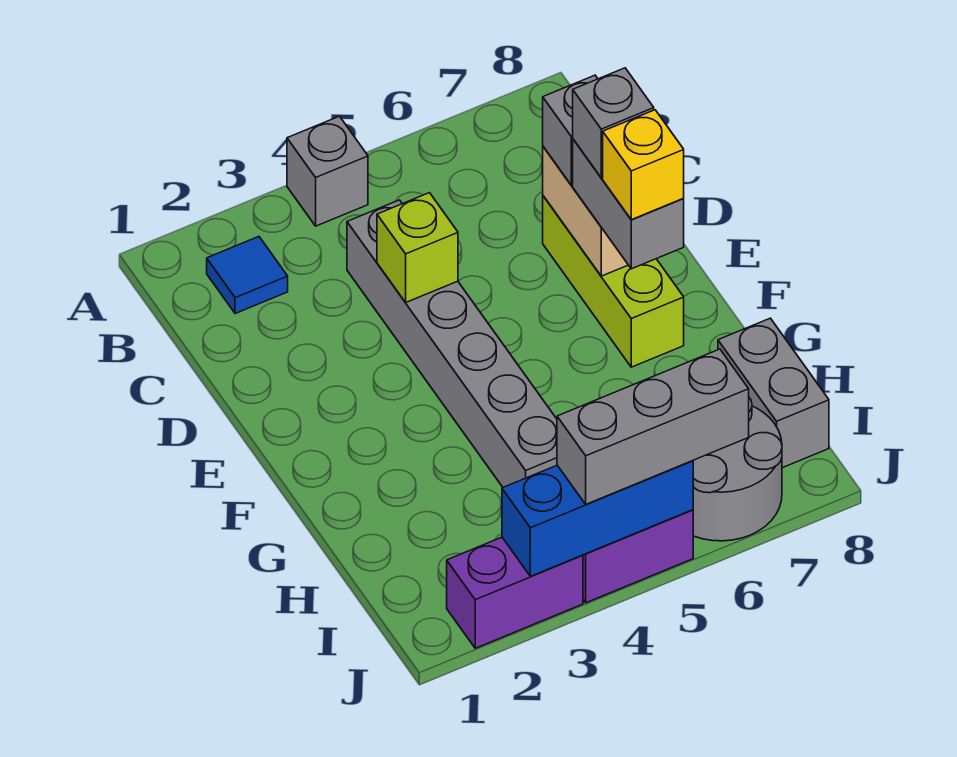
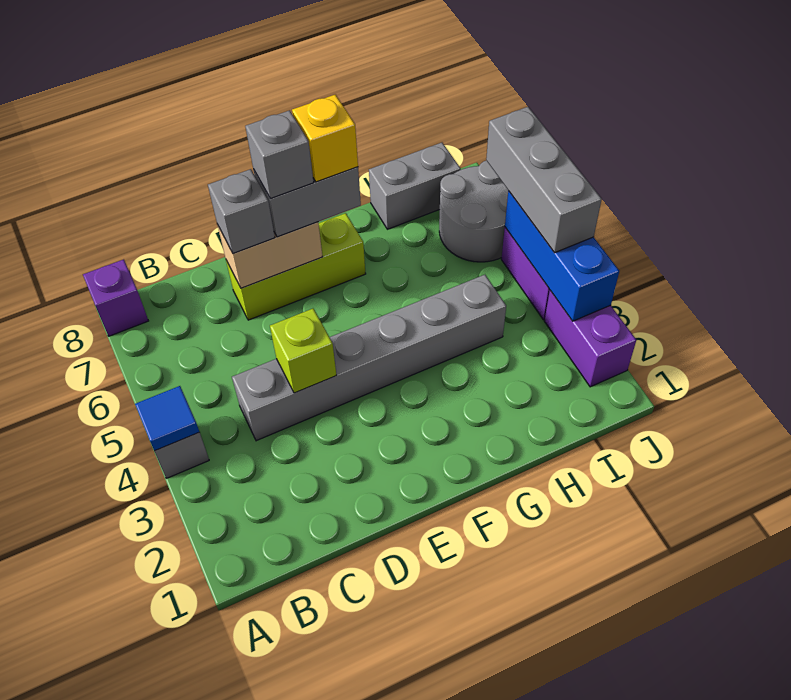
none -> purple 1x1 brick [83,259,148,336]
blue 1x1 tile [207,237,288,314] -> blue 1x1 tile moved to [135,386,199,451]

